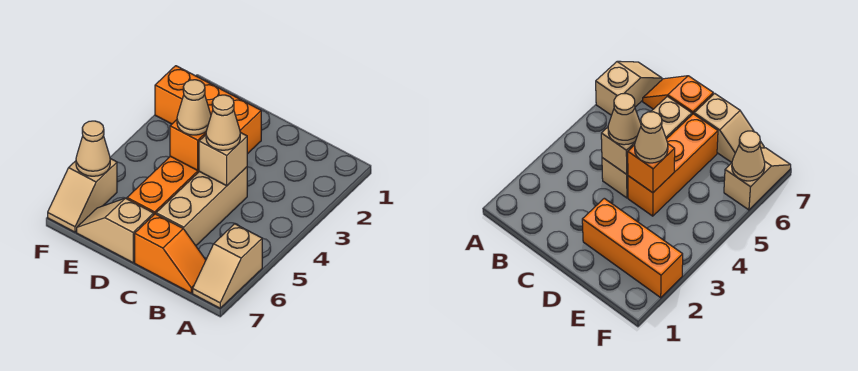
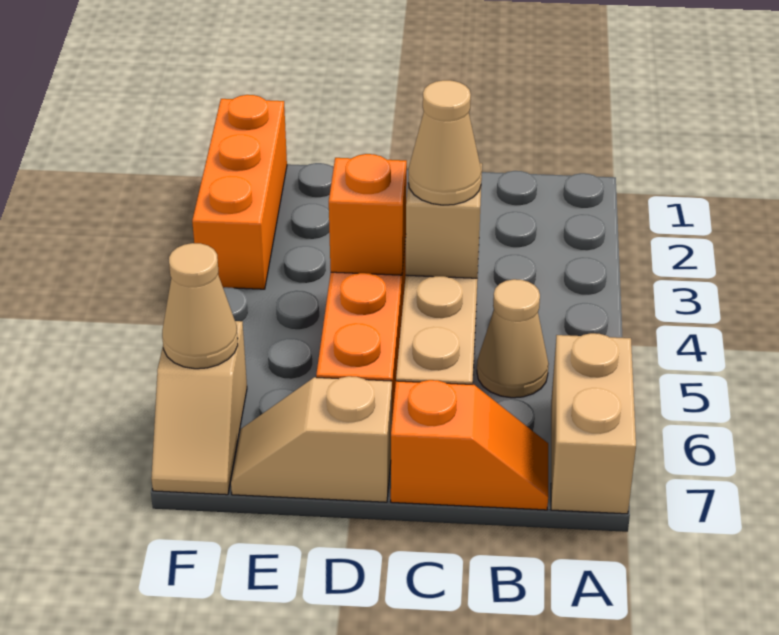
tan 1x2 slope [193,224,262,308] -> tan 1x2 brick [551,333,636,514]
orange 1x3 brick [155,66,261,154] -> orange 1x3 brick turned to [192,95,287,289]
tan 1x1 cone [177,80,211,135] -> tan 1x1 cone moved to [477,279,549,398]

